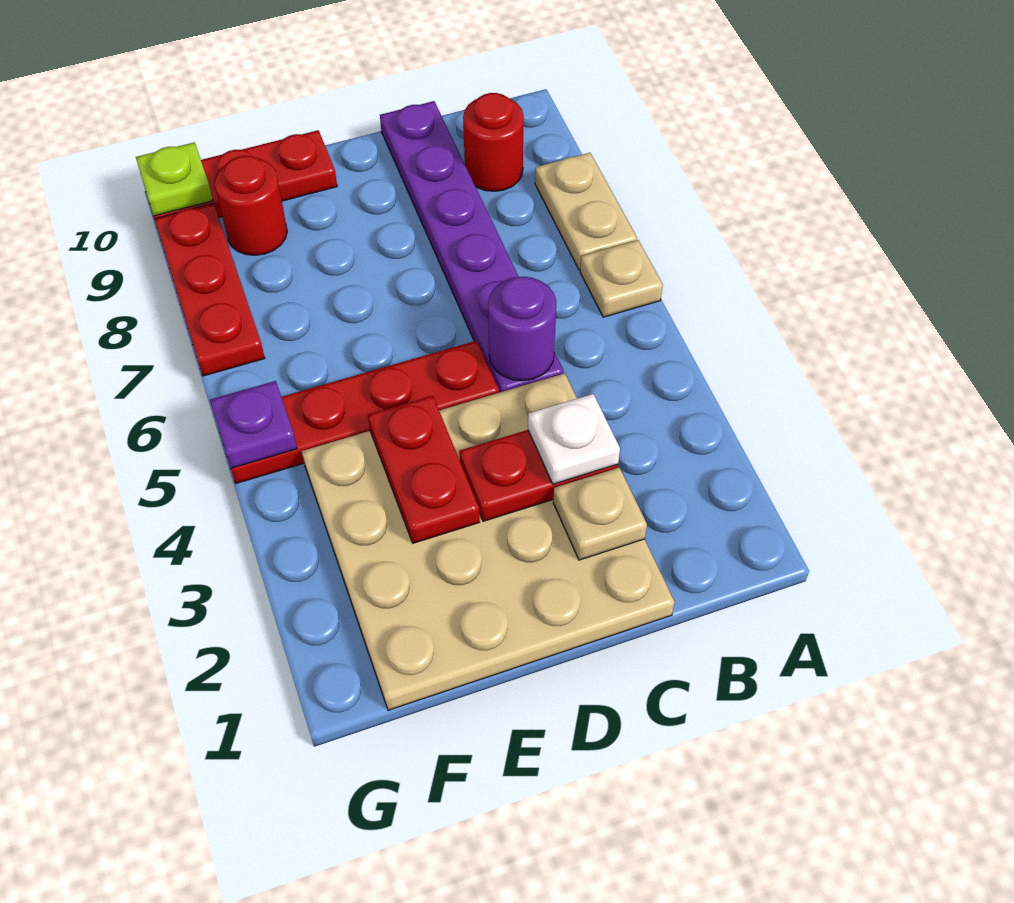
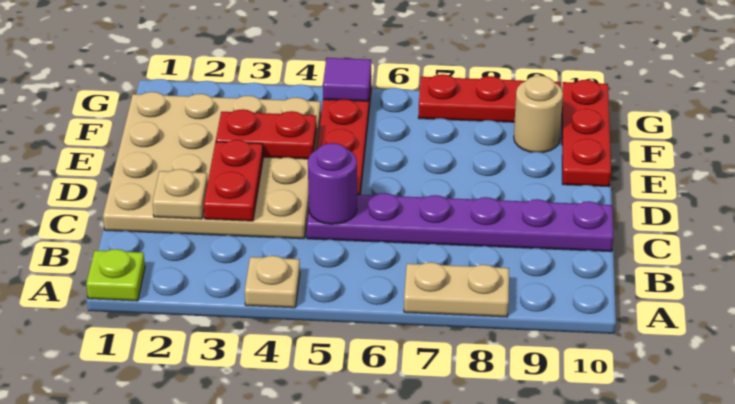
tan 1x1 plate [580,240,663,317] -> tan 1x1 plate moved to [245,256,300,308]
red 1x1 round brick [463,93,524,191] -> none
white 1x1 plate [528,394,620,484] -> none
red 1x1 round brick [215,156,287,255] -> tan 1x1 round brick [514,76,563,153]
purple 1x1 plate [210,381,297,468] -> purple 1x1 tile [323,58,371,101]
lime 1x1 plate [136,142,213,216] -> lime 1x1 plate moved to [86,249,145,301]

